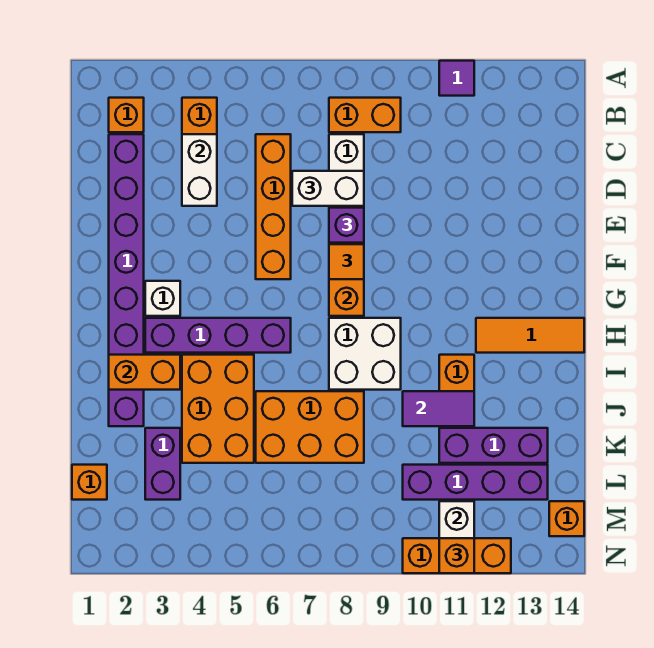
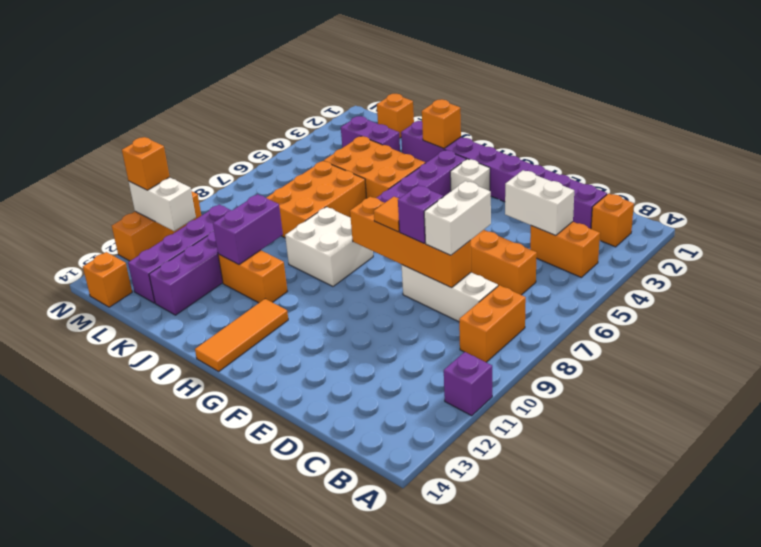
purple 1x1 tile [439,61,474,96] -> purple 1x1 brick [444,352,492,416]
orange 1x2 brick [109,355,180,390] -> orange 1x1 brick [422,99,461,148]
purple 1x2 tile [403,391,474,426] -> purple 1x2 brick [213,194,283,265]

